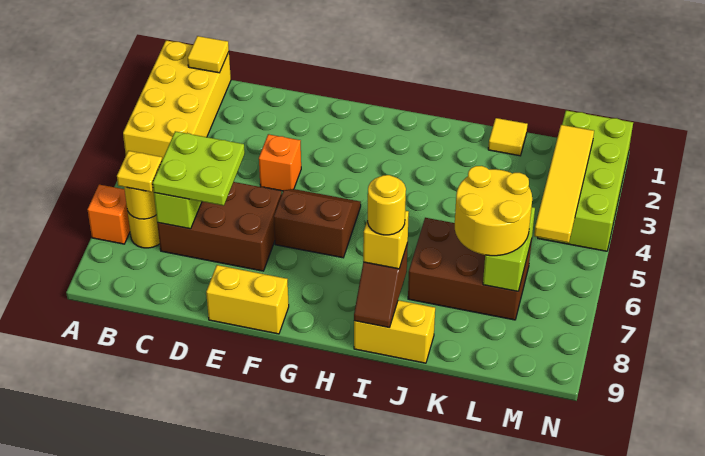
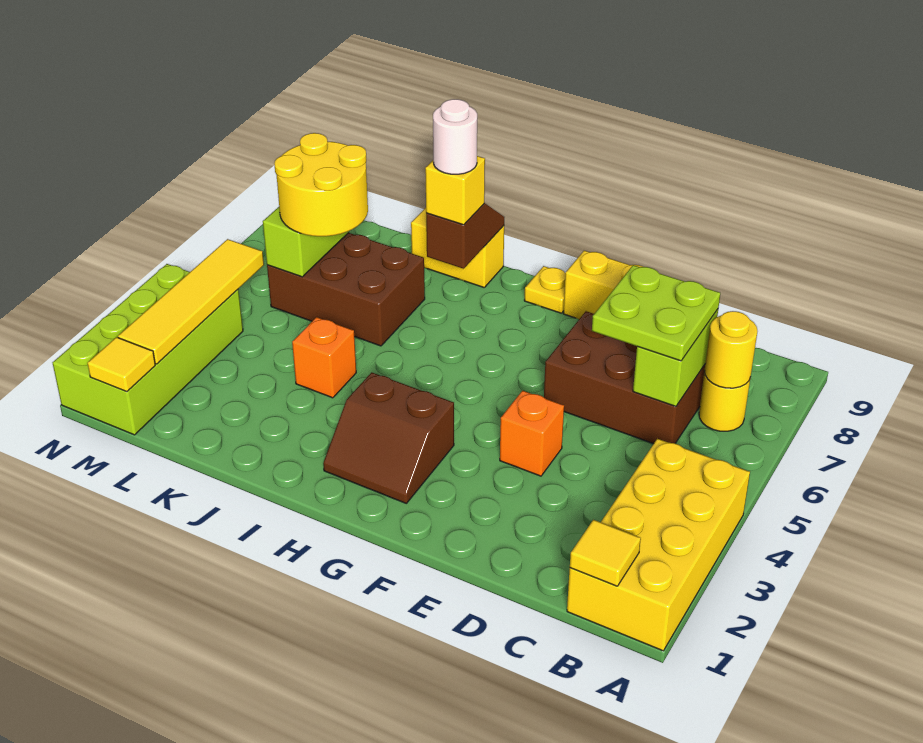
orange 1x1 brick [87,185,130,244] -> orange 1x1 brick moved to [292,317,356,398]
yellow 1x1 plate [117,151,162,192] -> yellow 1x1 plate moved to [524,266,566,313]
brown 2x2 slope [274,189,361,258] -> brown 2x2 slope moved to [323,372,454,503]
yellow 1x1 round brick [368,175,406,235] -> white 1x1 round brick [433,99,477,174]
yellow 1x1 tile [488,118,528,156] -> yellow 1x1 tile moved to [87,337,155,392]

